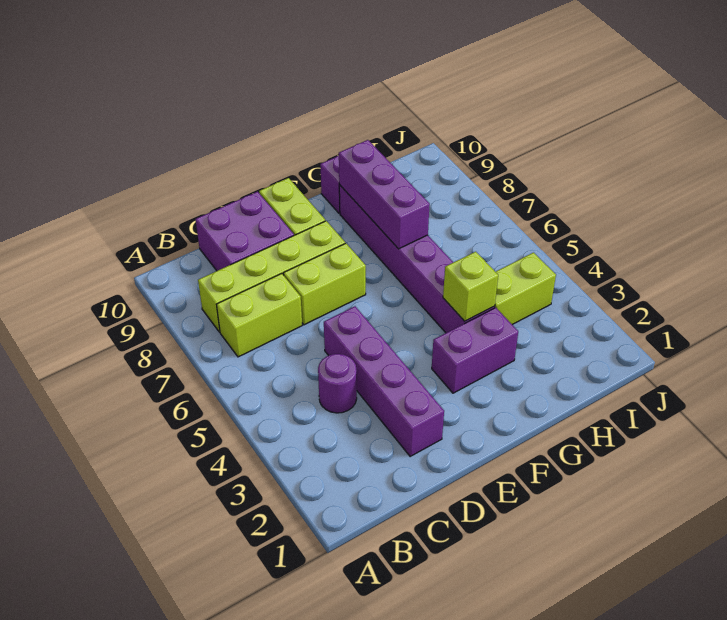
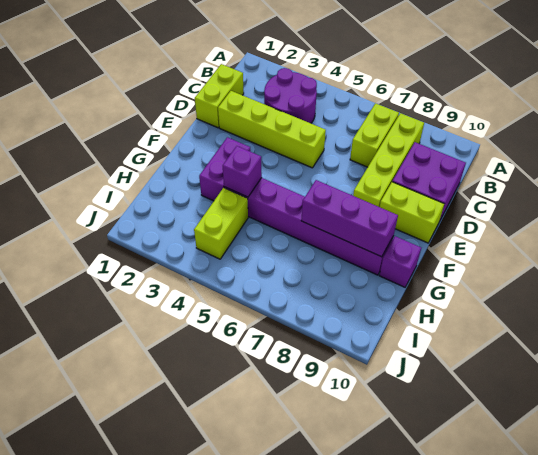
purple 1x1 round brick [318,354,357,413] -> purple 2x2 round brick [264,68,317,123]
purple 1x4 brick [324,306,444,456] -> lime 1x4 brick [218,91,326,168]
lime 1x2 brick [283,243,366,325] -> lime 1x2 brick moved to [195,64,244,128]
lime 1x1 brick [443,252,498,321] -> purple 1x1 brick [223,146,262,197]

